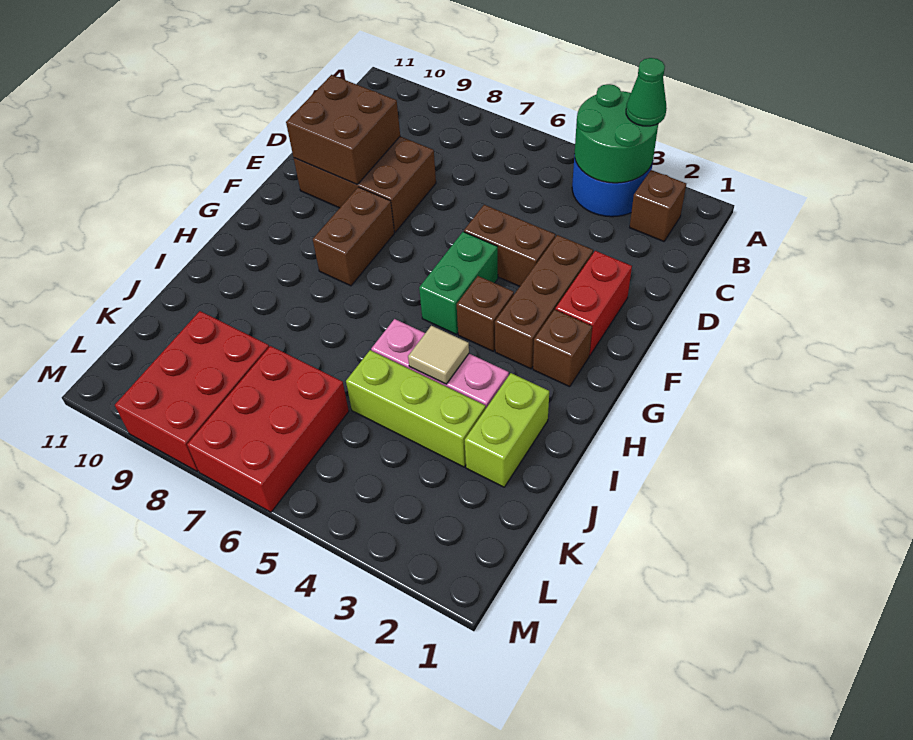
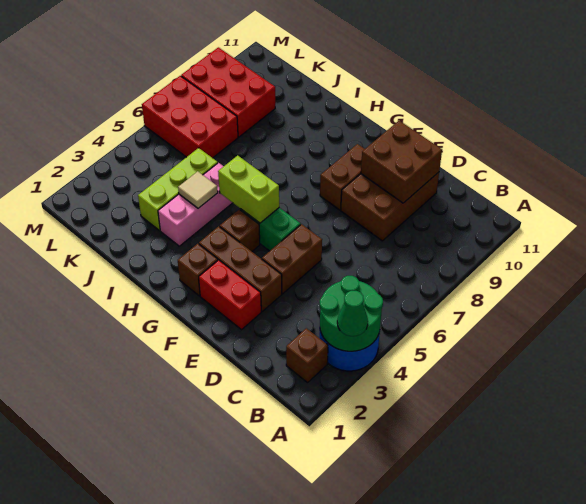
brown 1x2 brick [313,187,394,286] -> brown 1x2 brick turned to [320,144,364,210]
lime 1x2 brick [465,373,549,487] -> lime 1x2 brick moved to [218,156,279,223]

